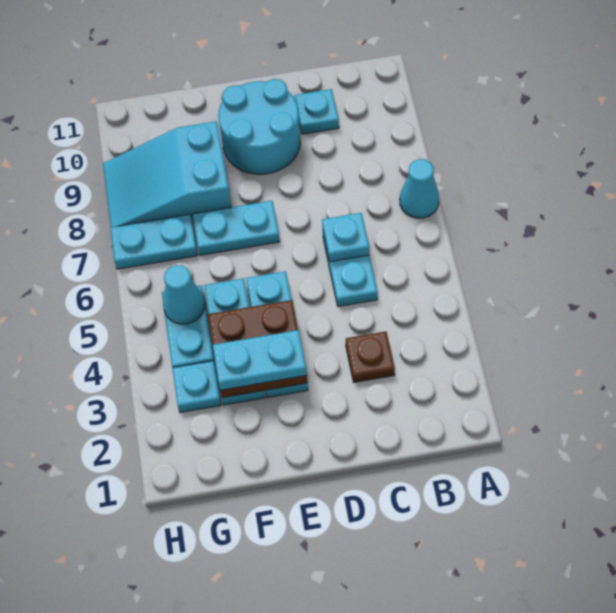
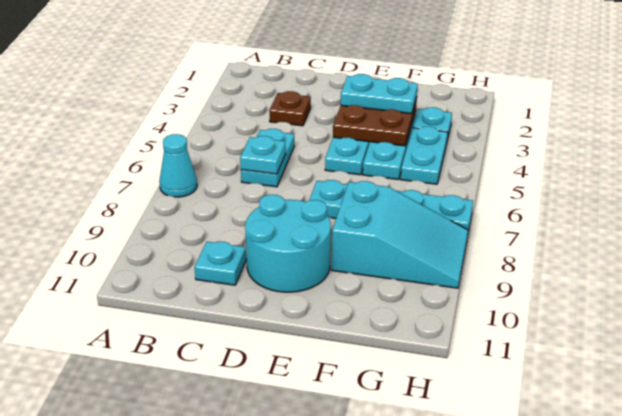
cyan 1x1 cone [163,265,205,324] -> none

